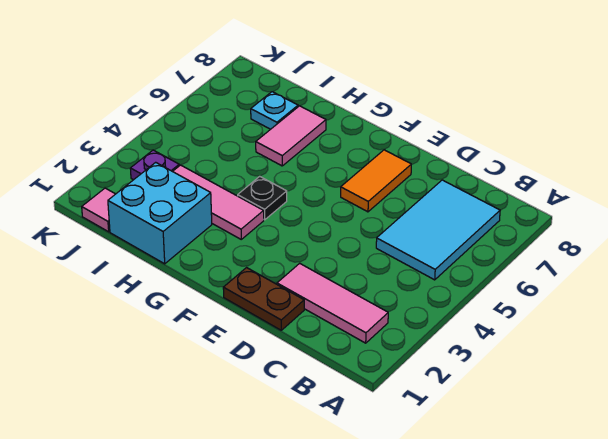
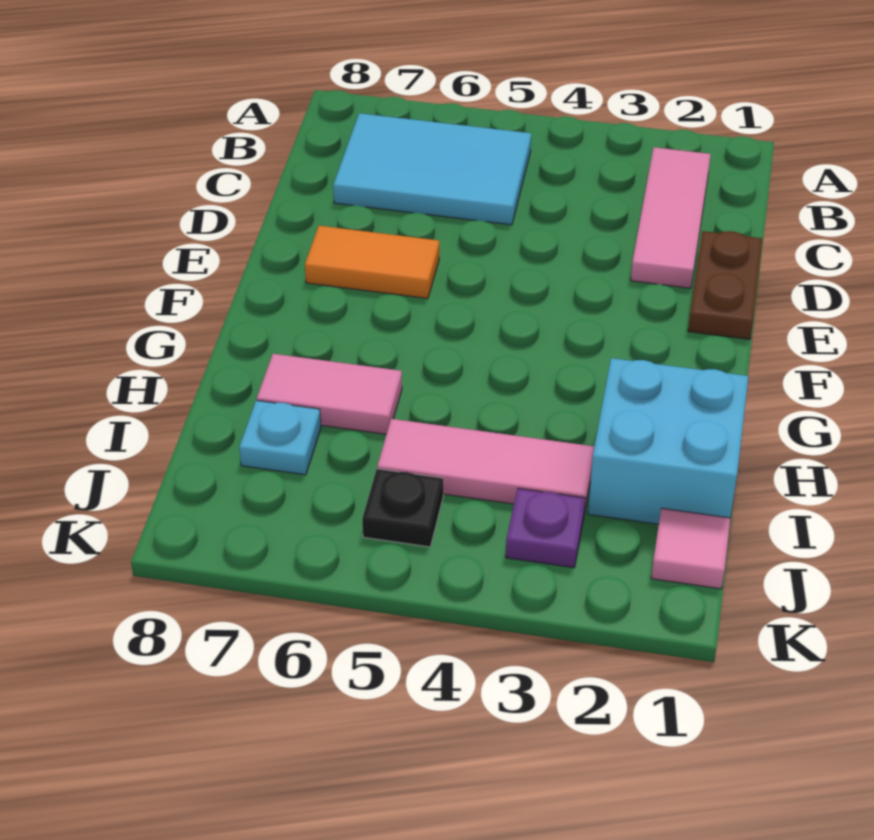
pink 1x3 tile [173,165,264,239] -> pink 1x3 tile turned to [377,419,594,514]
black 1x1 plate [238,176,287,220] -> black 1x1 plate moved to [362,469,443,547]

